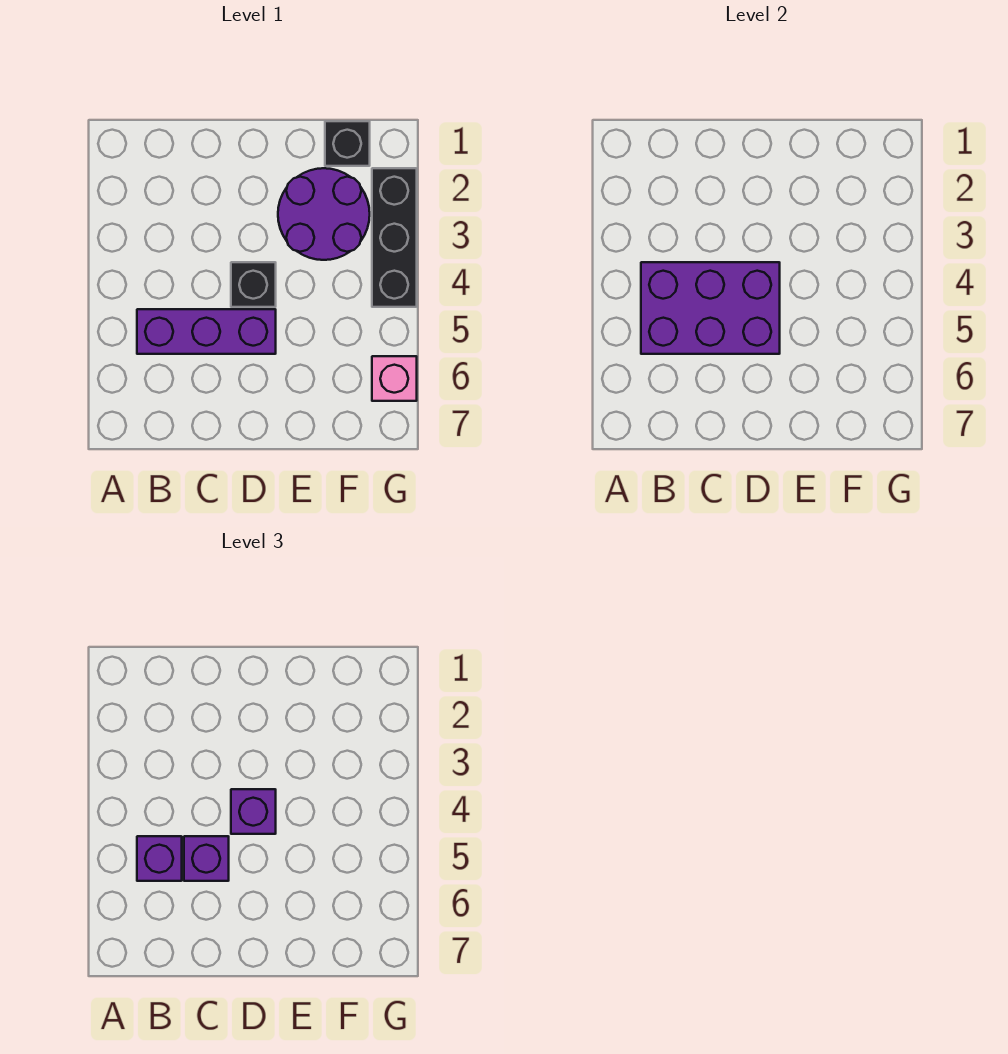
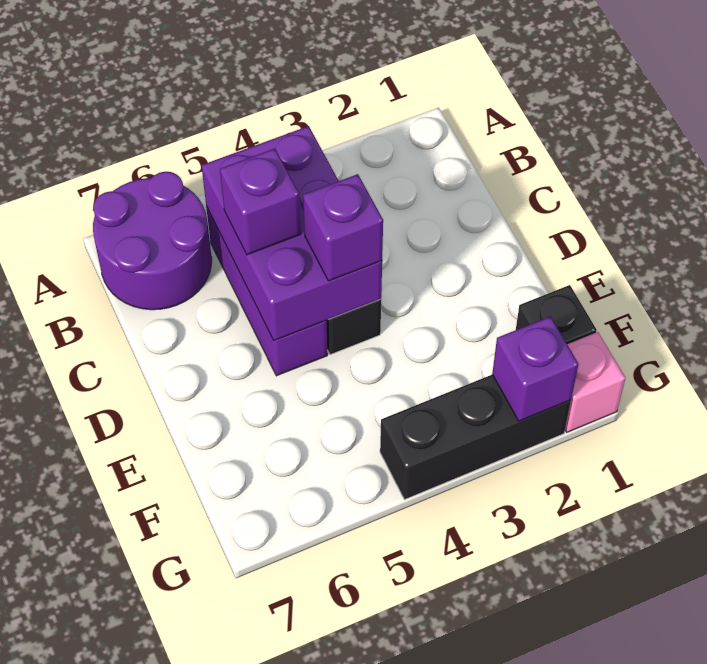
purple 1x1 brick [137,836,182,881] -> purple 1x1 brick moved to [492,316,578,421]
purple 2x2 round brick [278,168,370,260] -> purple 2x2 round brick moved to [93,172,212,310]
pink 1x1 brick [372,356,417,401] -> pink 1x1 brick moved to [565,332,625,432]

